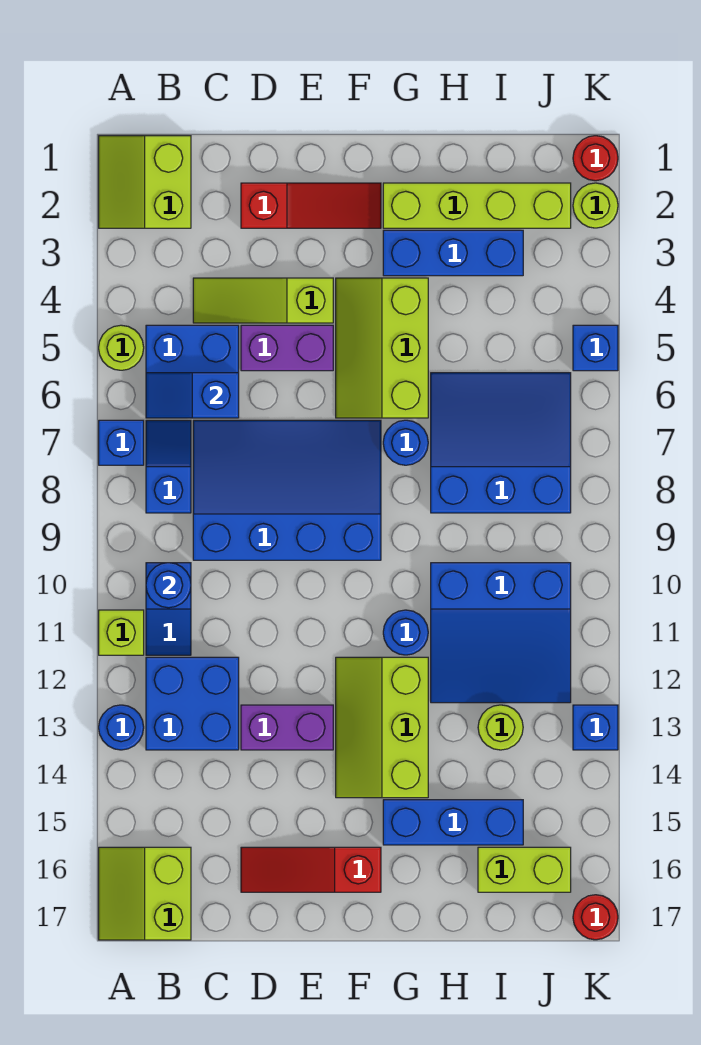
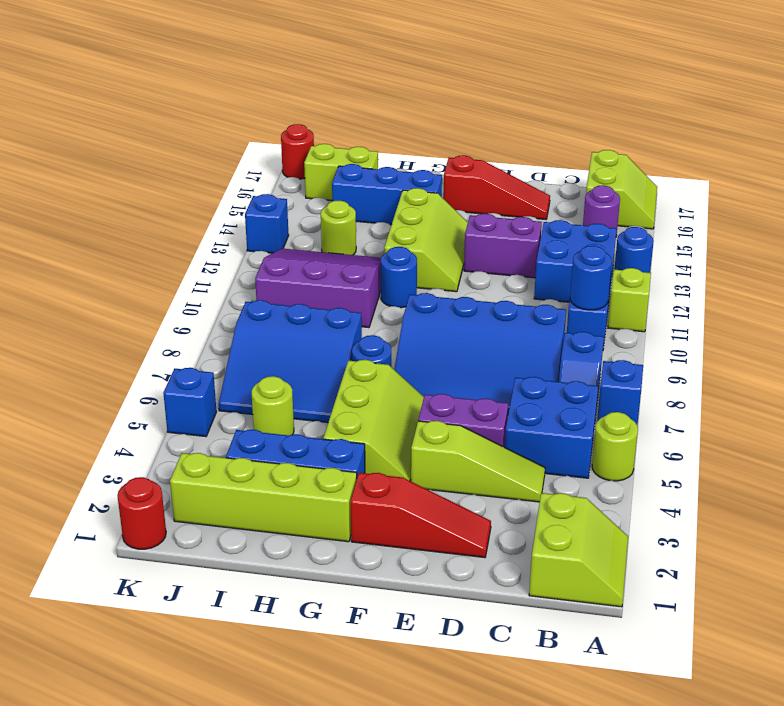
blue 1x2 slope [146,373,239,418] -> none
none -> purple 1x1 round brick [583,185,620,236]
red 1x3 slope [241,183,381,228] -> red 1x3 slope turned to [351,473,491,558]
blue 3x3 slope [431,563,571,703] -> purple 3x3 slope [255,248,381,328]
lime 1x1 round brick [573,183,618,228] -> lime 1x1 round brick moved to [252,376,294,435]

